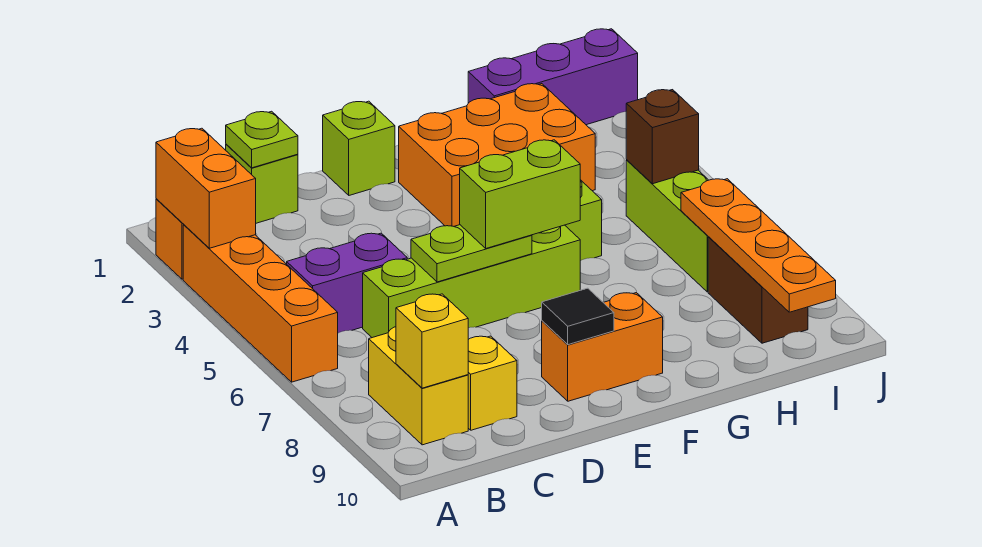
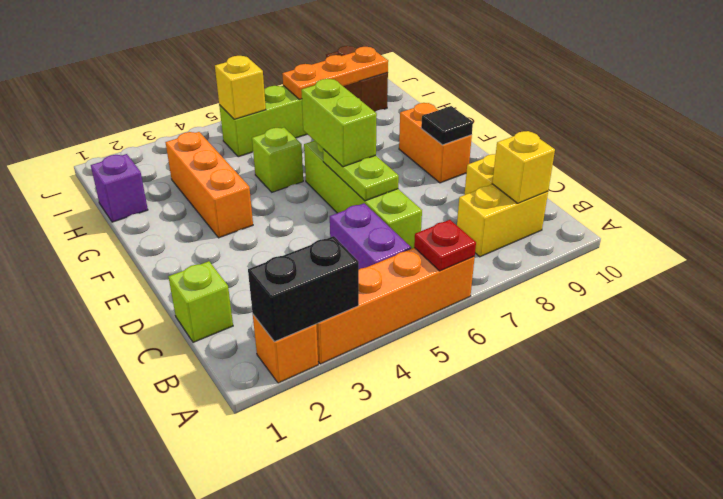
orange 1x2 brick [156,128,256,248] -> black 1x2 brick [248,236,359,342]
none -> red 1x1 plate [414,220,476,271]
lime 1x1 plate [226,111,298,168] -> none
lime 1x1 brick [323,101,395,195] -> none
orange 2x3 brick [399,84,595,226] -> orange 1x3 brick [166,132,253,238]
purple 1x3 brick [468,29,638,125] -> purple 1x1 brick [91,154,148,222]
brown 1x1 brick [626,90,699,184] -> yellow 1x1 brick [215,56,266,119]
orange 1x4 plate [681,179,836,312] -> orange 1x3 plate [282,47,388,99]
brown 1x2 brick [708,237,808,343] -> brown 1x2 brick turned to [326,46,388,112]

